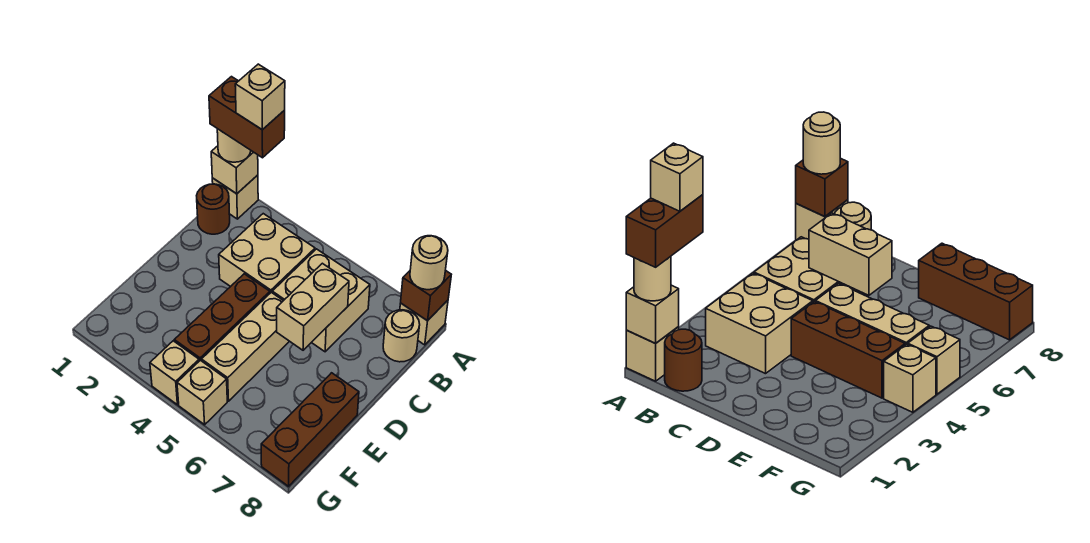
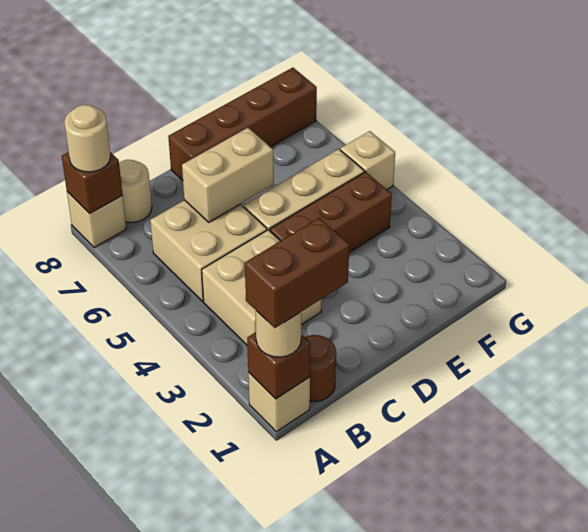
tan 1x1 brick [211,146,258,194] -> brown 1x1 brick [247,332,310,399]
brown 1x2 brick [209,77,285,158] -> brown 1x2 brick turned to [245,218,349,328]
tan 1x1 brick [235,64,285,130] -> none
brown 1x3 brick [261,373,359,486] -> brown 1x4 brick [168,68,317,180]
tan 1x1 brick [150,341,199,405] -> none

